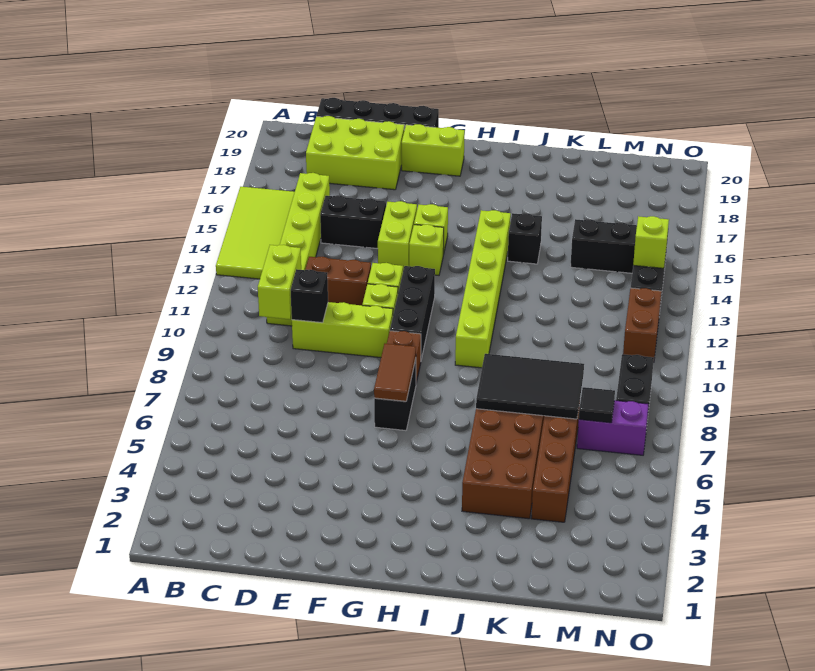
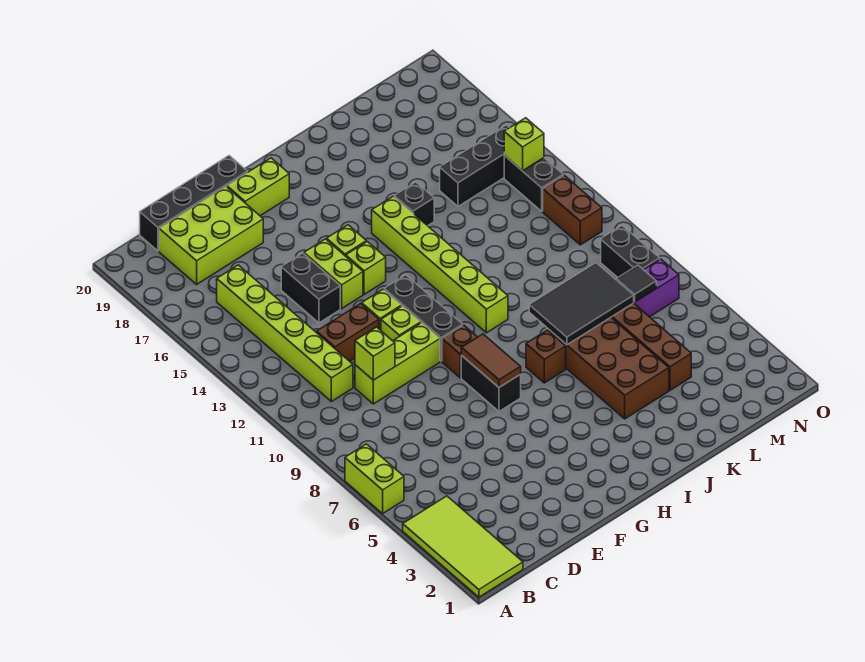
lime 2x4 tile [216,187,295,279] -> lime 2x4 tile moved to [403,496,523,597]
lime 1x2 brick [258,245,301,319] -> lime 1x2 brick moved to [345,444,404,514]
black 1x1 brick [291,269,328,323] -> lime 1x1 brick [355,327,395,380]
black 1x2 brick [320,195,386,249] -> black 1x2 brick turned to [281,253,340,323]
none -> brown 1x1 brick [526,330,566,383]

